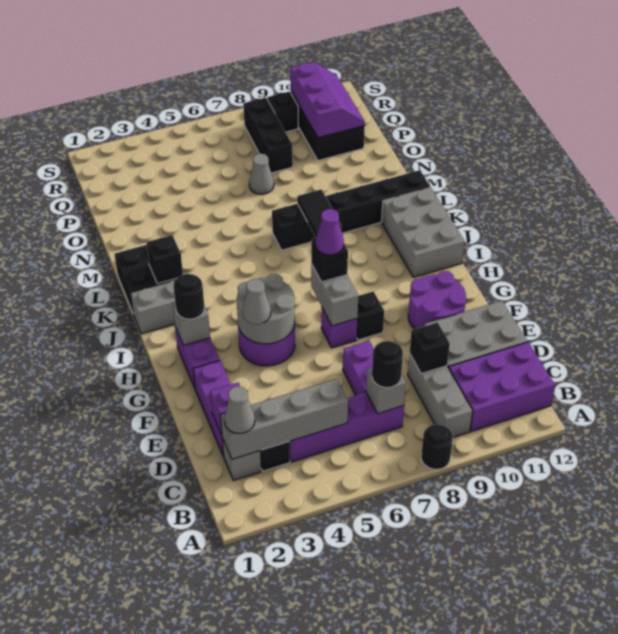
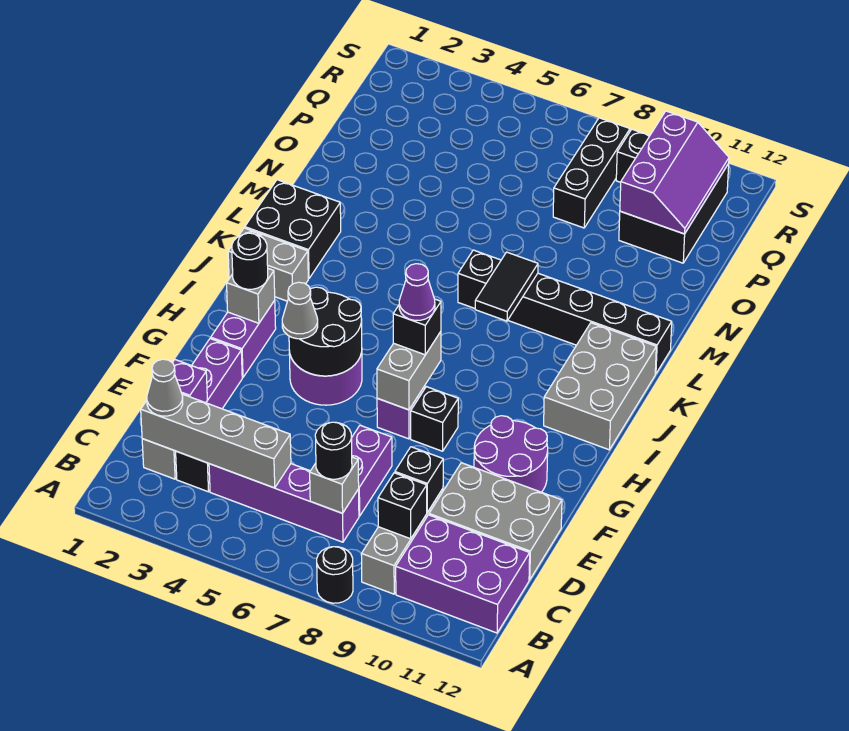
grey 2x2 round brick [237,274,295,344] -> black 2x2 round brick [289,287,362,376]
black 1x1 brick [146,235,183,284] -> black 1x1 brick moved to [378,473,427,539]
grey 1x1 cone [249,154,274,194] -> none

